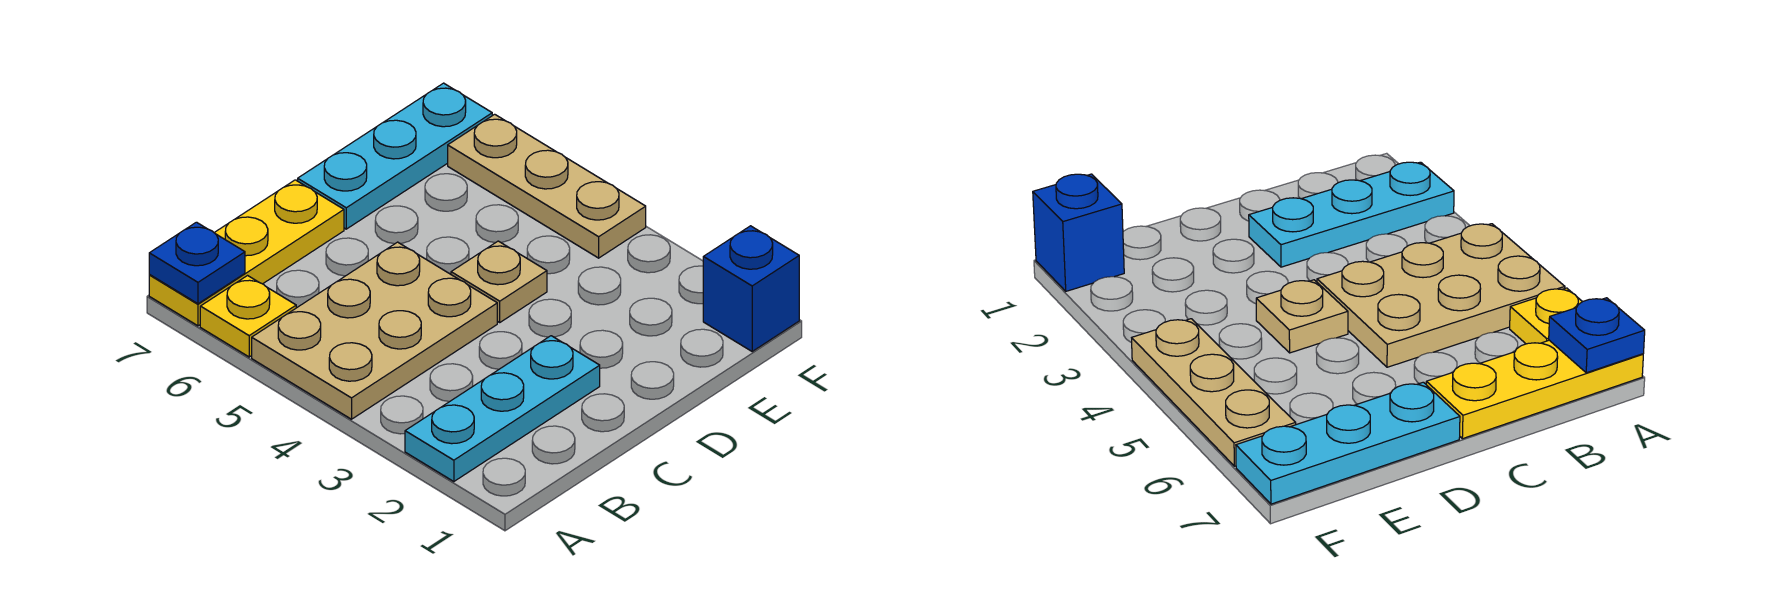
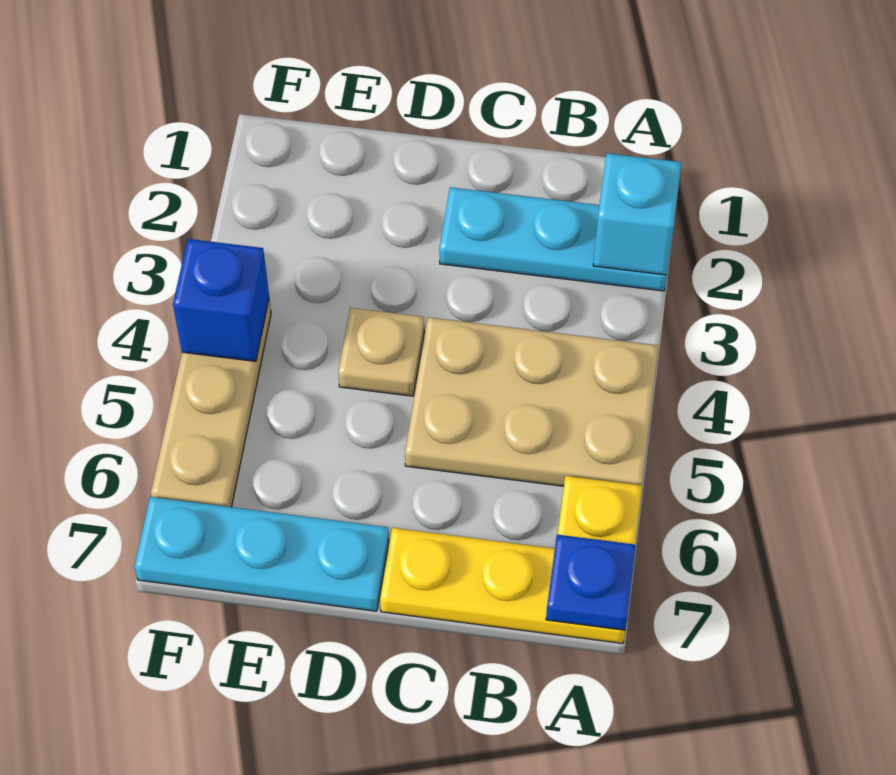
none -> cyan 1x1 brick [593,153,681,275]
blue 1x1 brick [703,226,799,351] -> blue 1x1 brick moved to [173,239,269,361]

